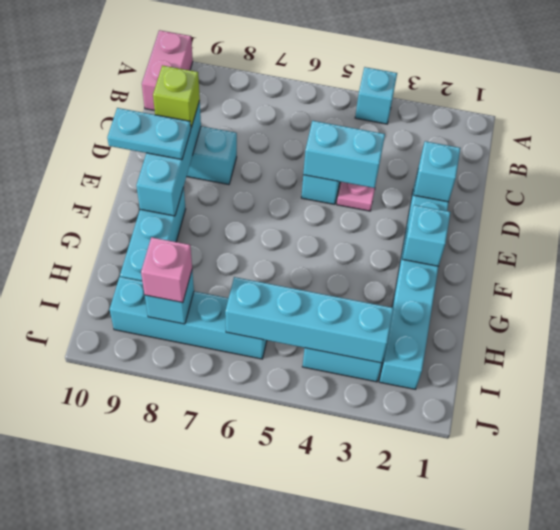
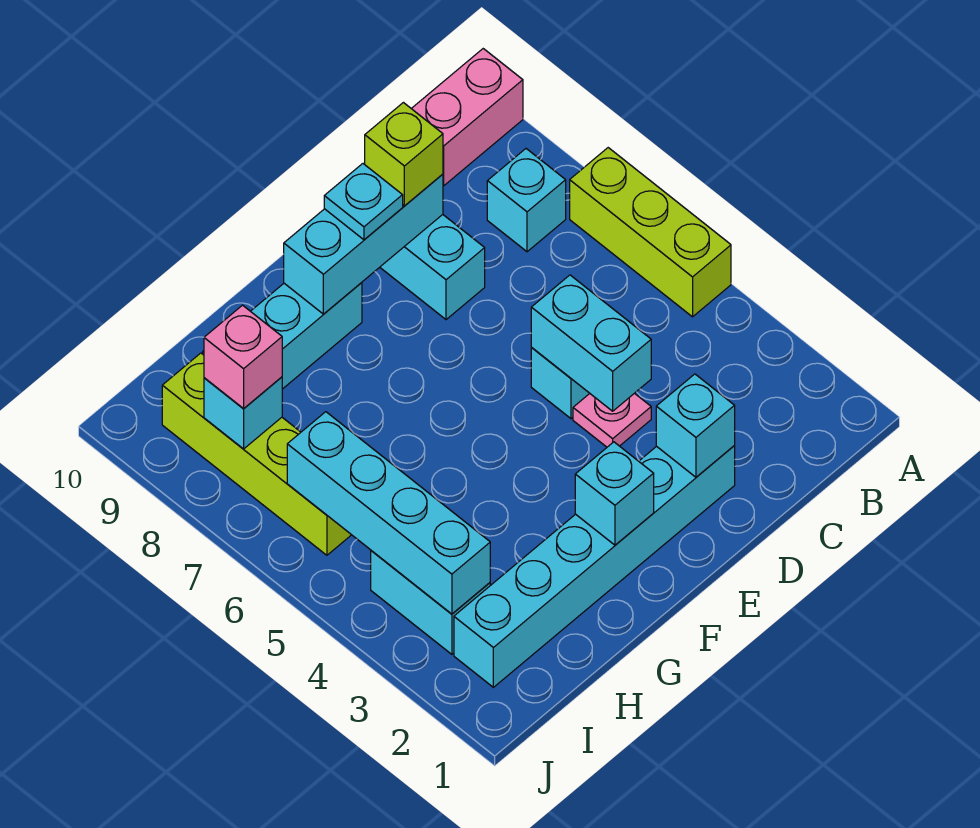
cyan 1x1 brick [355,67,397,124] -> cyan 1x1 brick moved to [487,149,566,252]
none -> lime 1x3 brick [570,148,731,317]
cyan 1x2 plate [107,108,191,160] -> cyan 1x1 plate [324,164,403,240]
cyan 1x4 brick [109,277,267,359] -> lime 1x4 brick [162,353,351,555]

